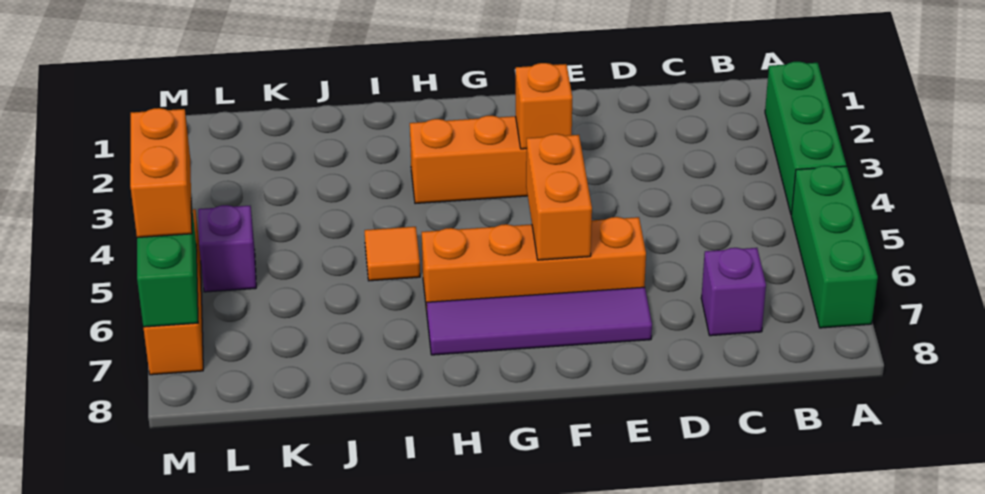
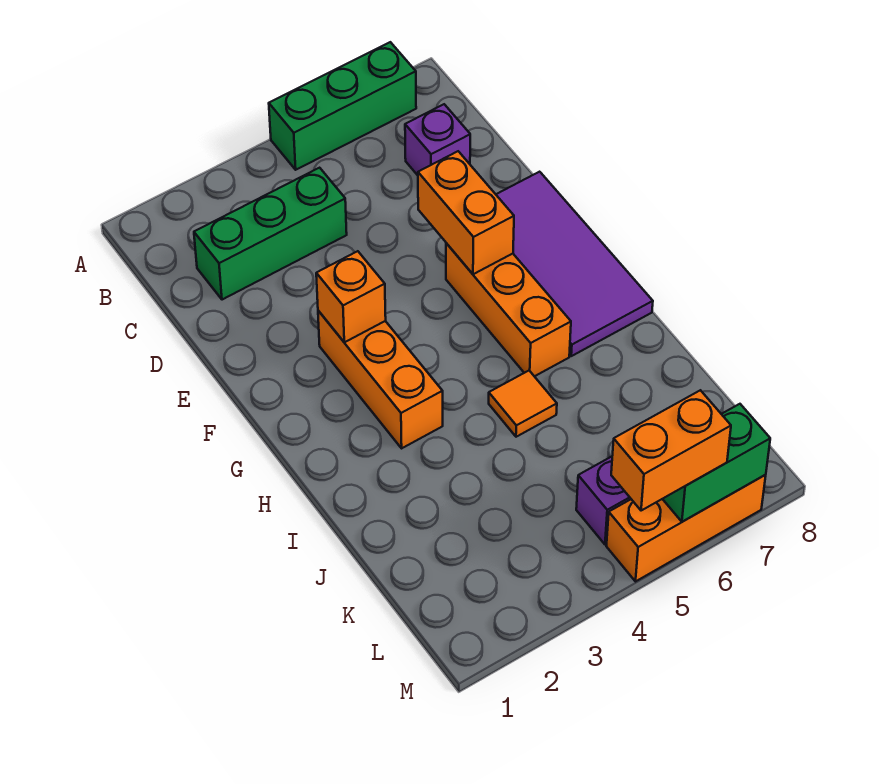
green 1x3 brick [765,61,846,215] -> green 1x3 brick moved to [194,168,347,300]
orange 1x4 brick [422,217,646,311] -> orange 1x3 brick [446,243,571,376]
purple 1x4 tile [427,287,652,355] -> purple 2x4 tile [496,172,653,356]
orange 1x2 brick [526,134,592,260] -> orange 1x2 brick turned to [418,151,514,274]

